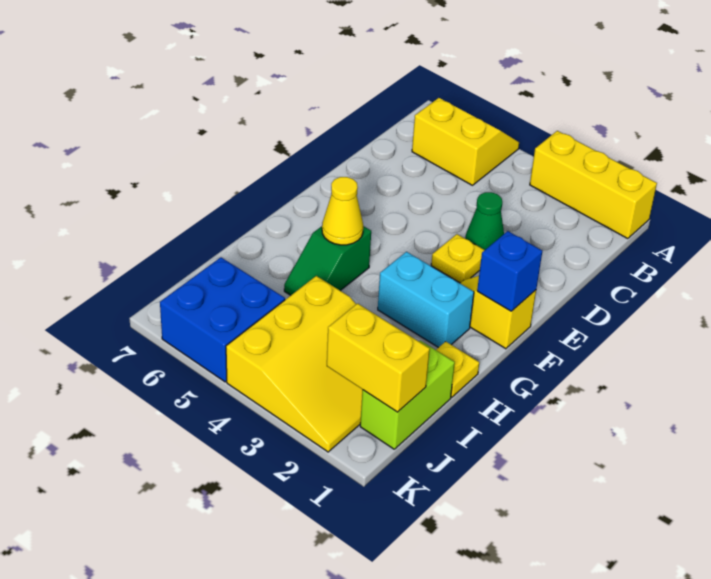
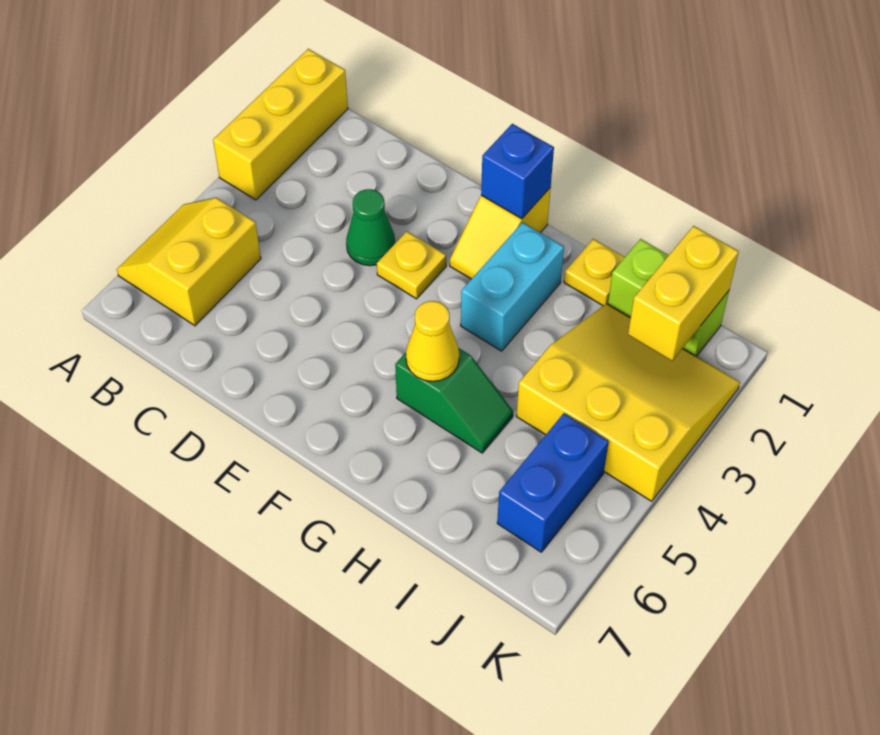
blue 2x2 brick [160,257,285,382] -> blue 1x2 brick [497,413,609,552]

